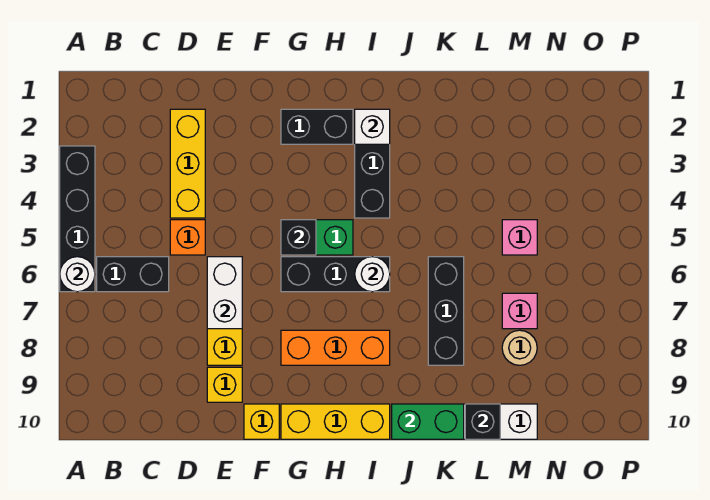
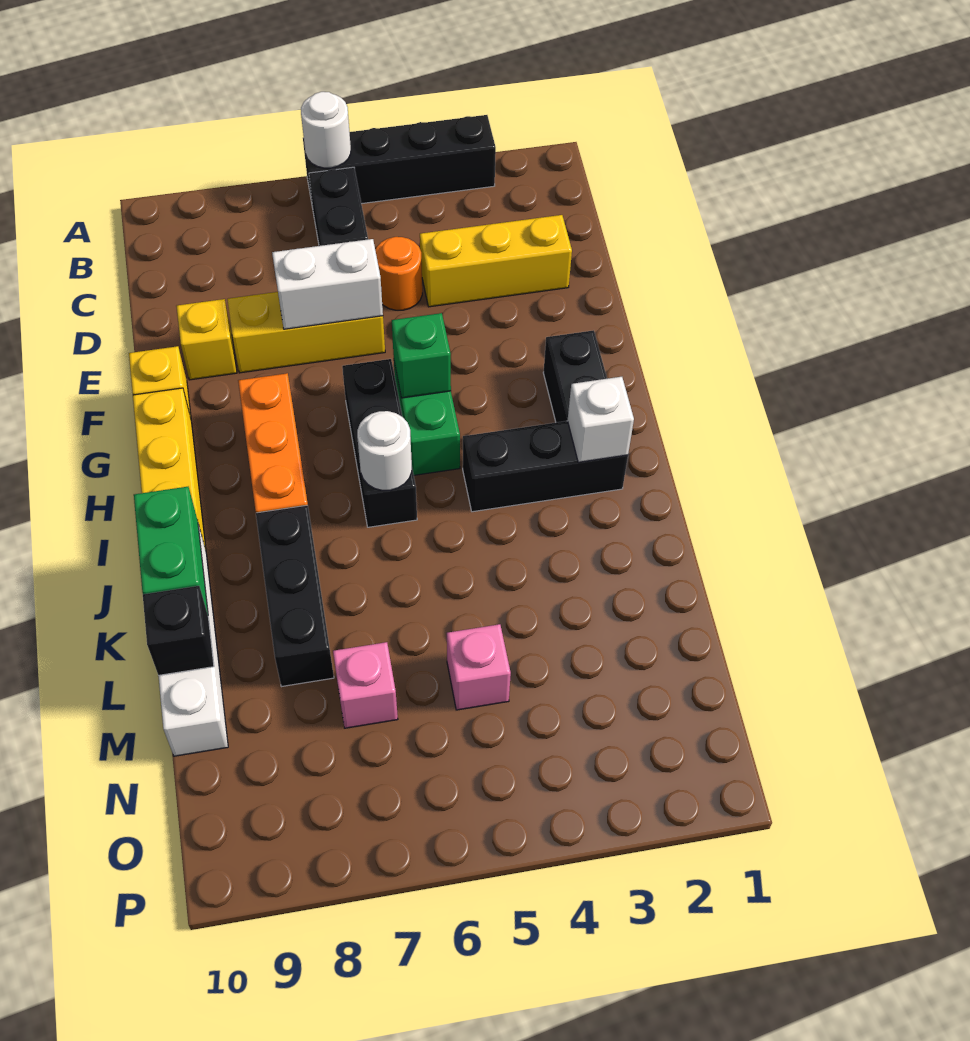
orange 1x1 brick [170,220,205,255] -> orange 1x1 round brick [375,237,422,310]
black 1x1 brick [281,220,316,255] -> green 1x1 brick [392,313,451,398]
black 1x3 brick [428,257,464,365] -> black 1x3 brick turned to [256,505,334,687]
tan 1x1 round brick [502,330,537,365] -> none

